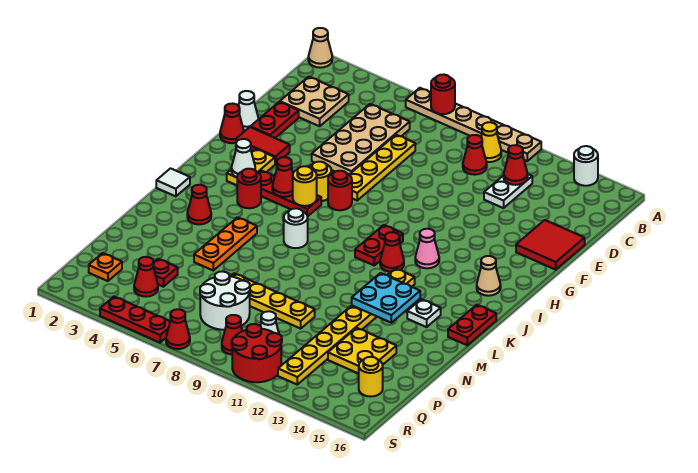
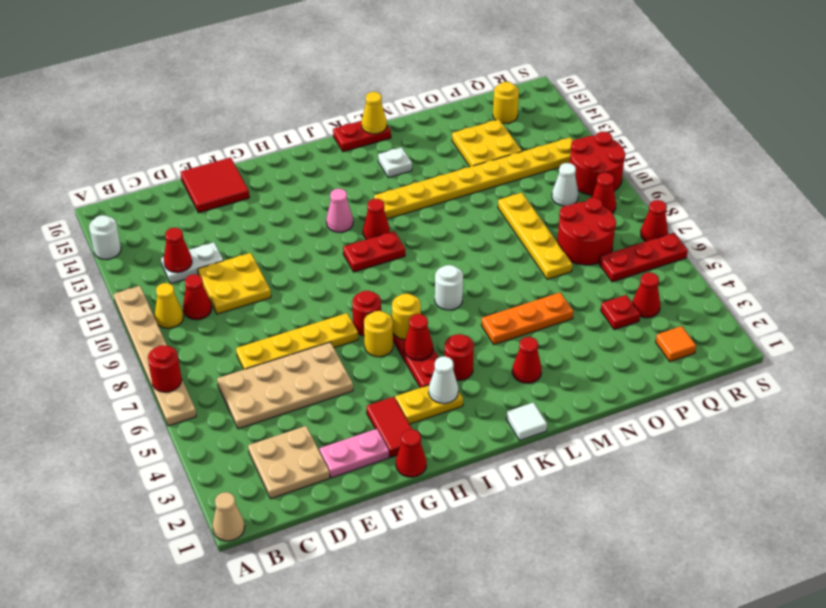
none -> yellow 2x2 plate [198,253,271,314]
red 1x2 plate [250,102,299,138] -> pink 1x2 plate [319,429,389,478]
white 1x1 cone [238,91,259,131] -> none
tan 1x1 cone [477,256,501,296] -> none
cyan 2x2 plate [352,273,420,323] -> none
none -> yellow 1x1 cone [361,92,387,134]
white 2x2 round brick [200,271,250,330] -> red 2x2 round brick [557,198,616,265]
orange 1x1 plate [89,253,122,281] -> orange 1x1 tile [656,326,696,362]
red 1x3 plate [100,297,170,343] -> red 1x3 plate turned to [599,233,688,282]

